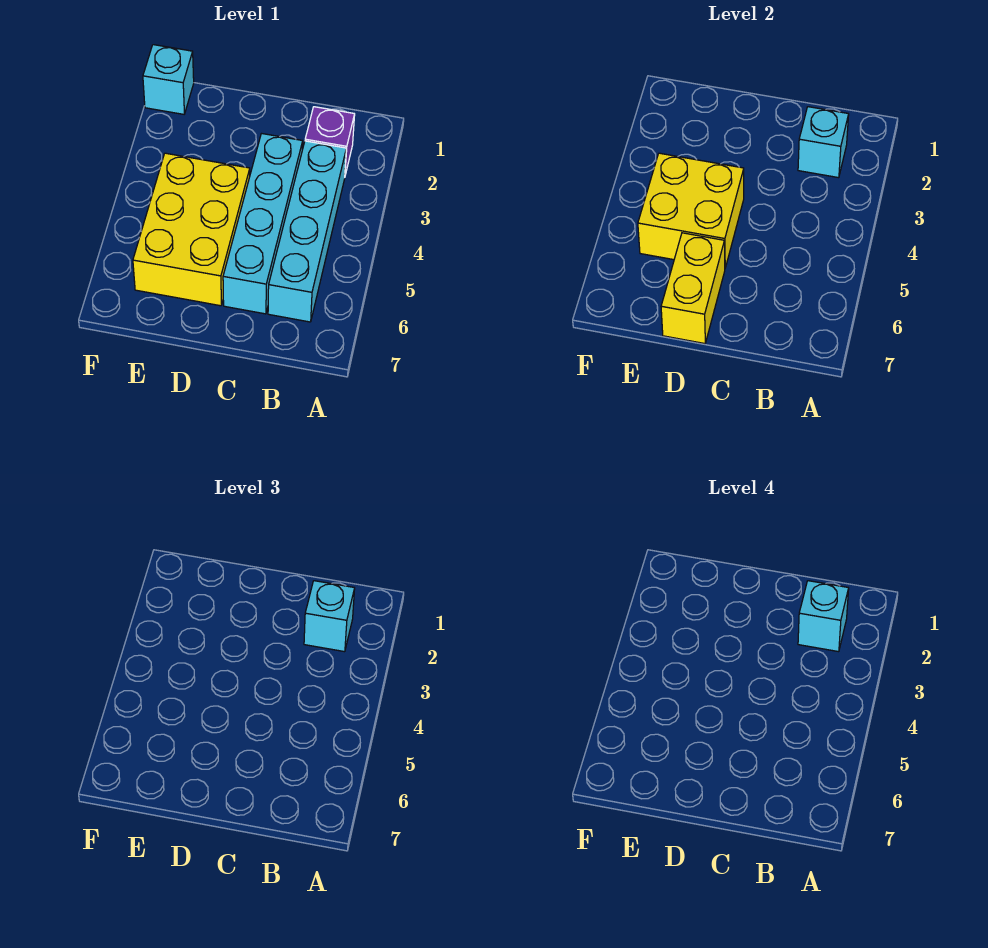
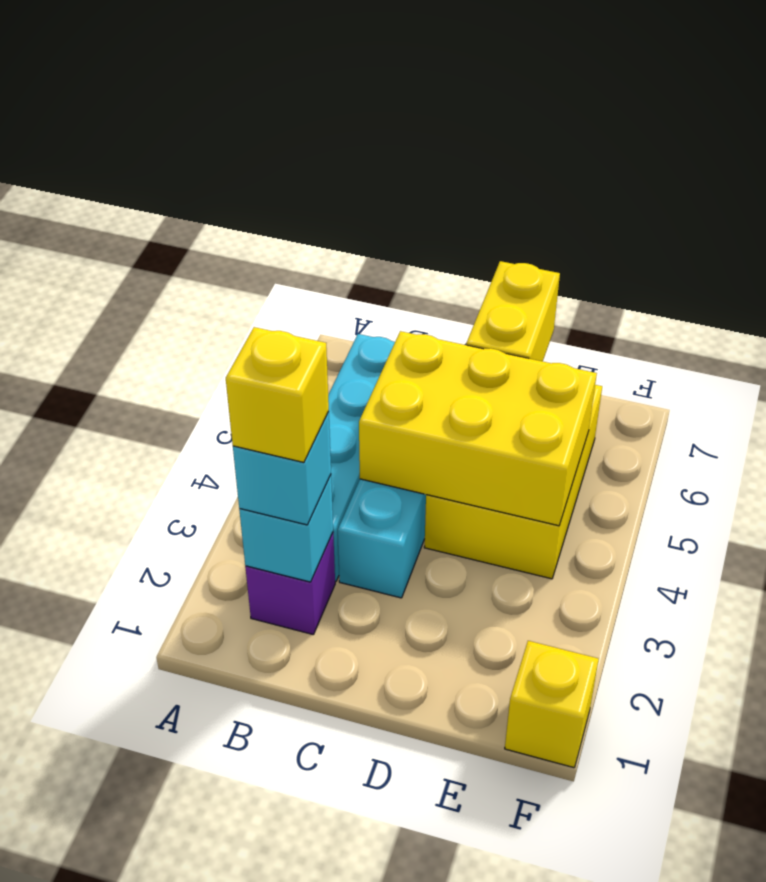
cyan 1x1 brick [798,581,849,652] -> yellow 1x1 brick [226,327,329,462]
yellow 2x2 brick [638,153,744,268] -> yellow 2x3 brick [359,331,597,526]
cyan 1x1 brick [143,45,194,114] -> yellow 1x1 brick [505,641,599,768]

